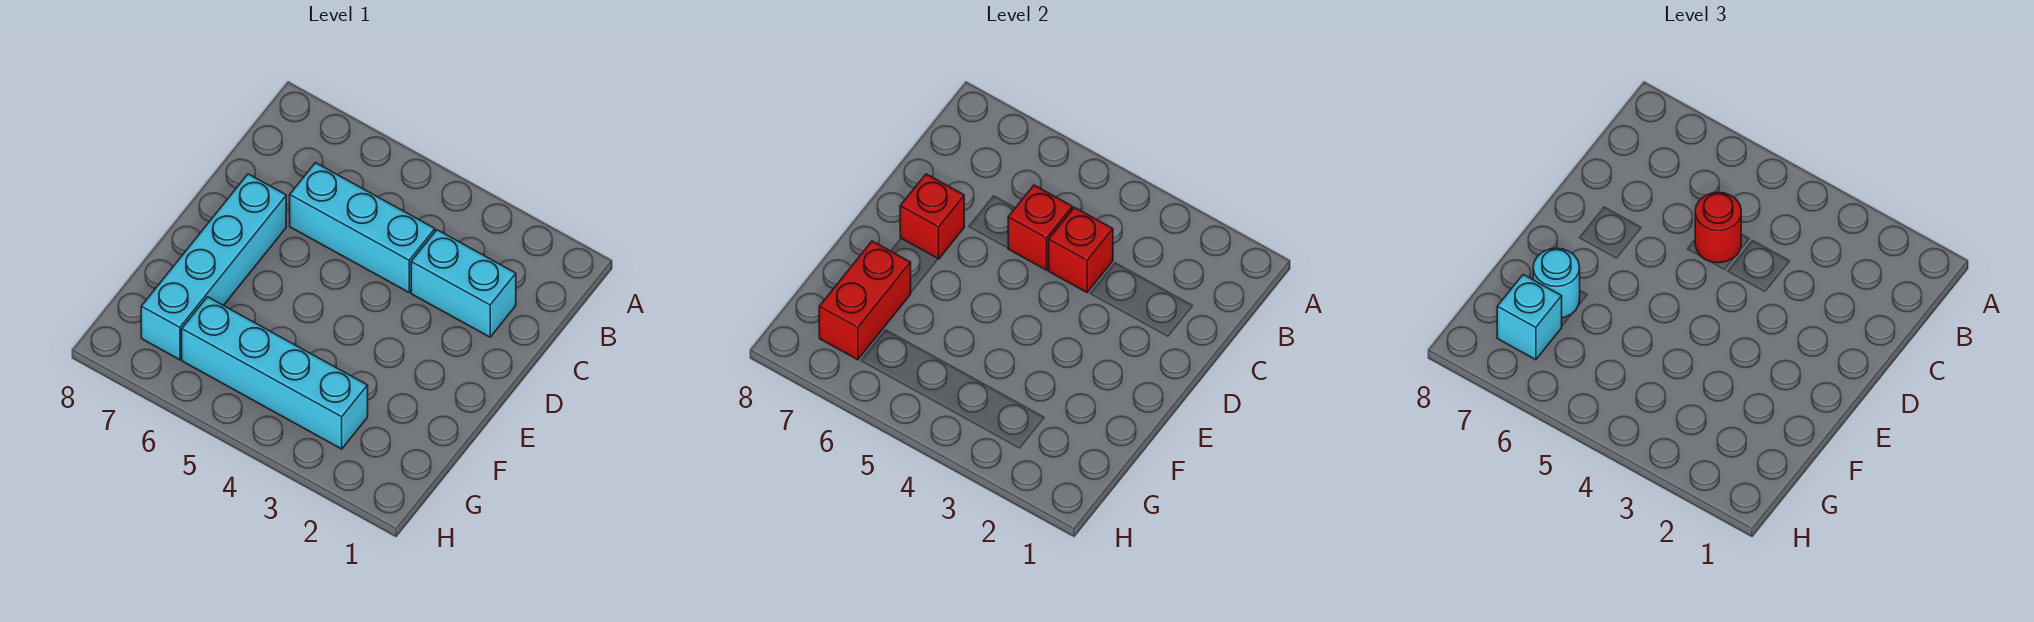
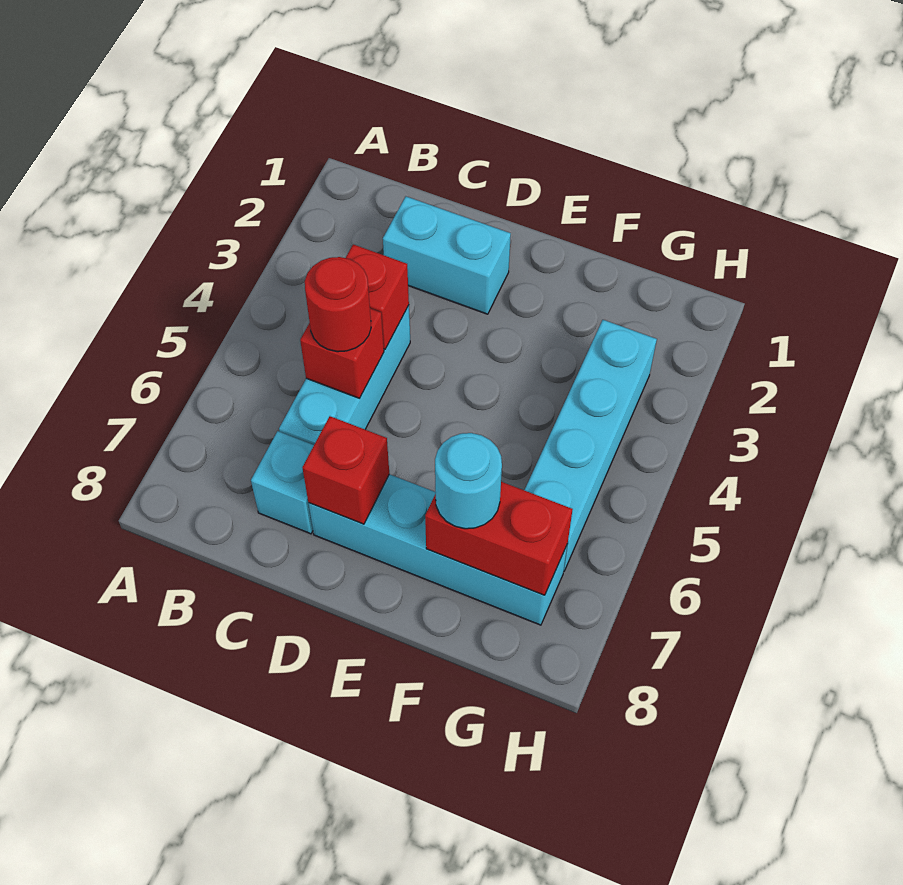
cyan 1x2 brick [411,230,516,337] -> cyan 1x2 brick turned to [383,196,511,314]
cyan 1x1 brick [1497,275,1562,360] -> cyan 1x1 brick moved to [251,431,314,534]

